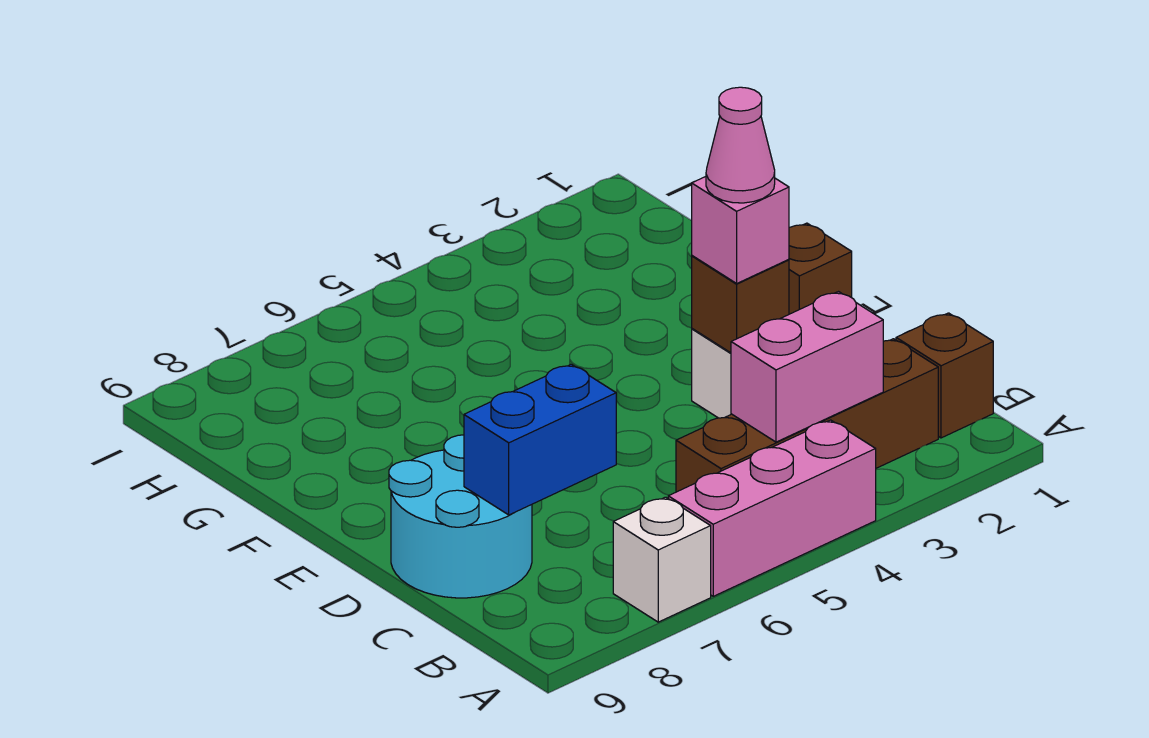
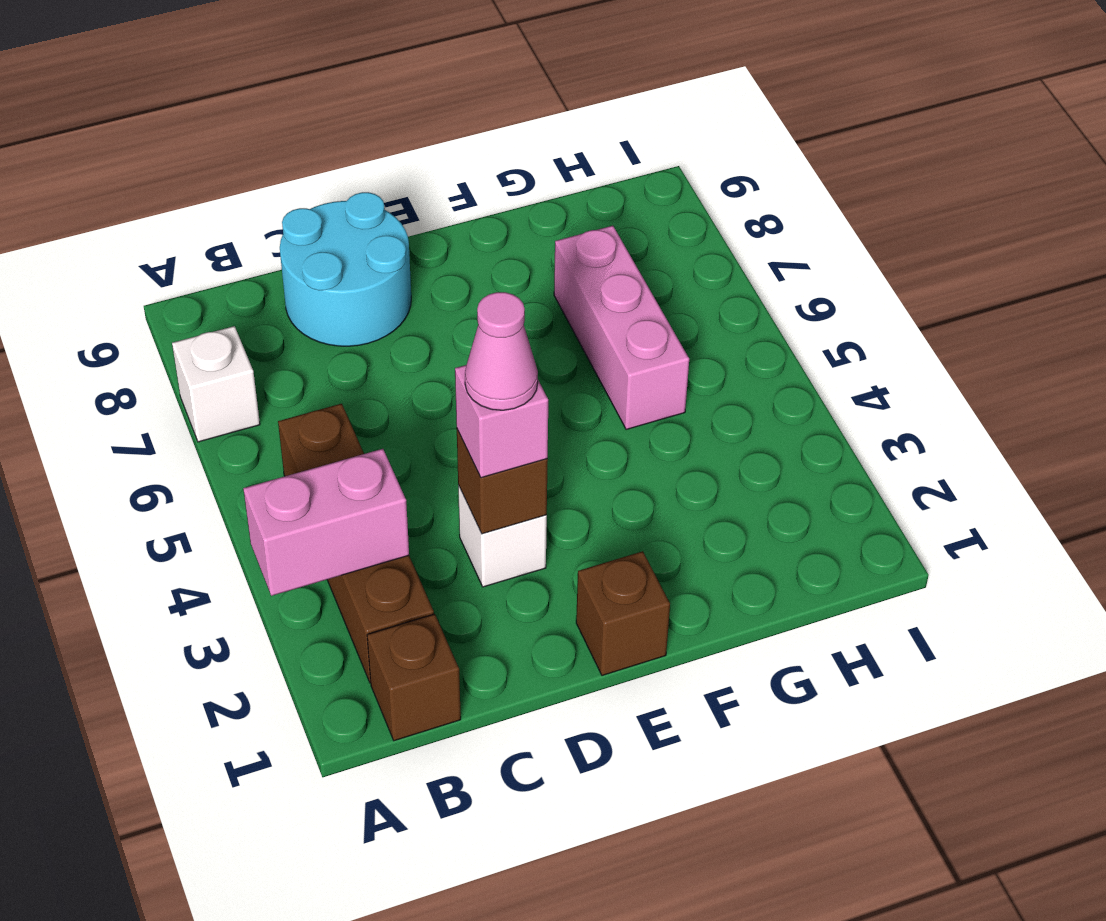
pink 1x3 brick [668,420,876,596] -> pink 1x3 brick moved to [554,226,689,430]
pink 1x2 brick [731,292,883,442] -> pink 1x2 brick turned to [243,449,409,596]
blue 1x2 brick [464,364,616,515] -> none

